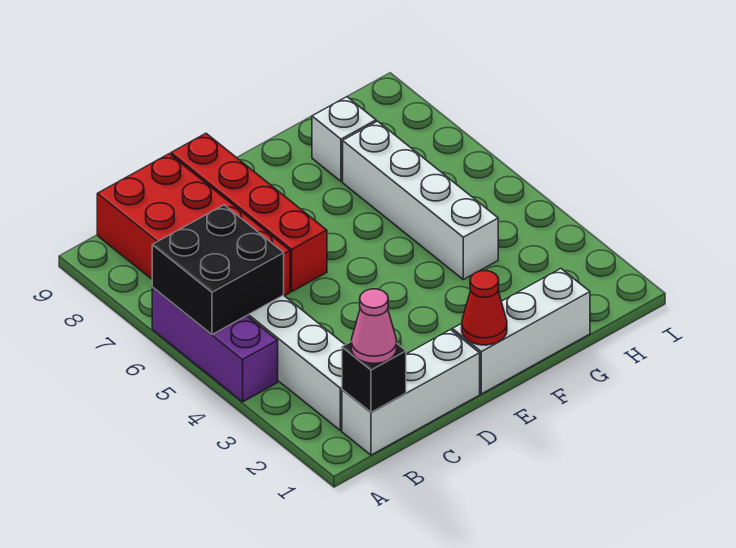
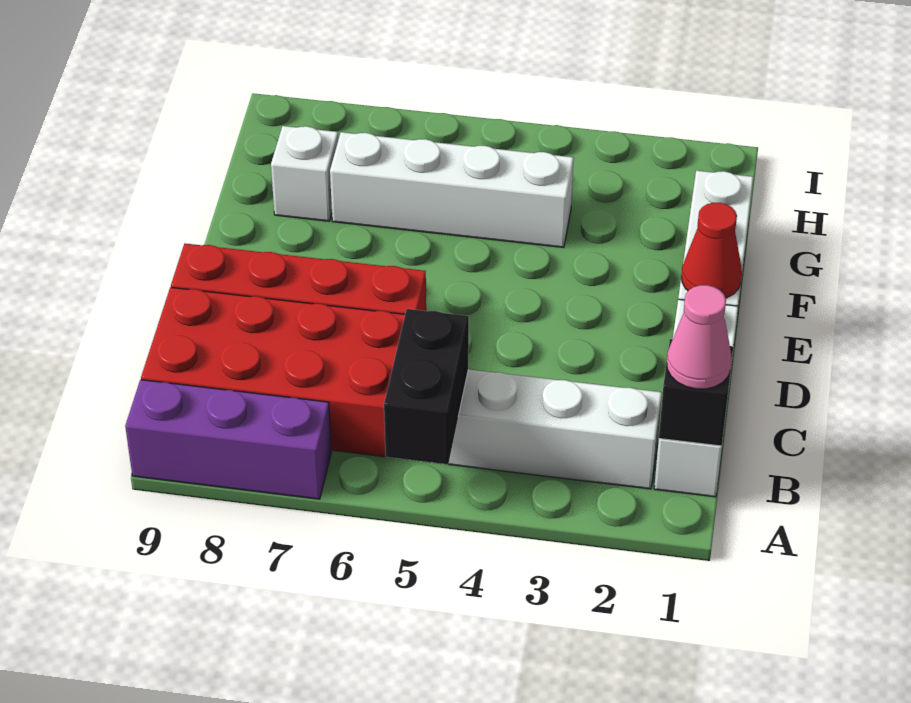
purple 1x3 brick [152,288,278,402] -> purple 1x3 brick moved to [125,380,332,499]
black 2x2 brick [152,205,284,334] -> black 1x2 brick [384,309,469,464]

